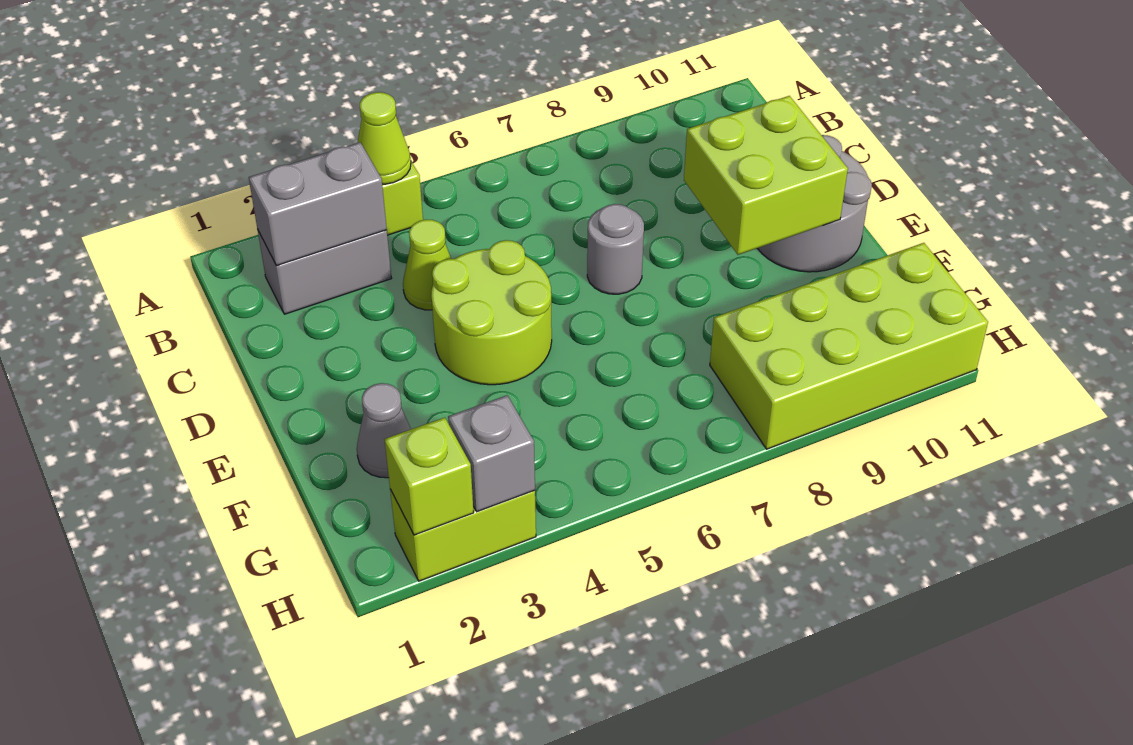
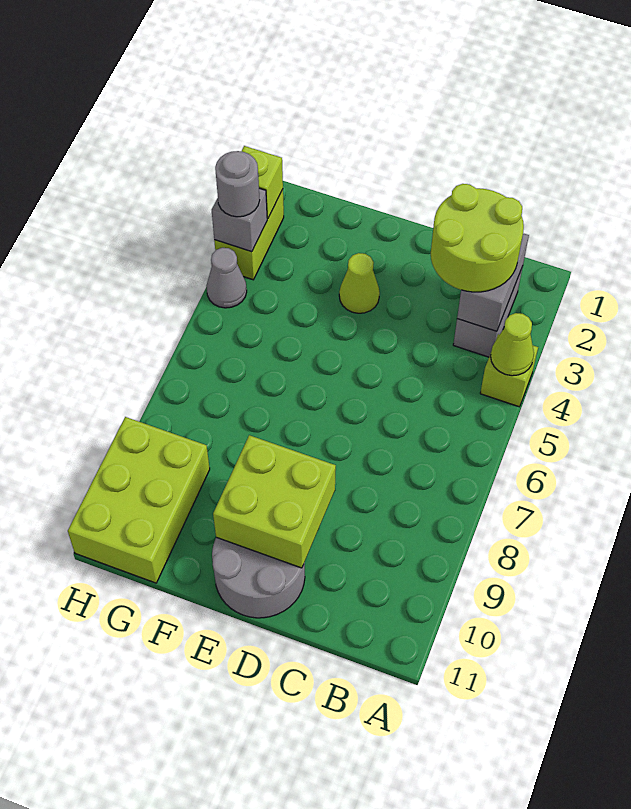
lime 1x1 cone [403,219,451,310] -> lime 1x1 cone moved to [339,253,380,313]
lime 2x2 round brick [431,240,552,385] -> lime 2x2 round brick moved to [431,184,524,292]
grey 1x1 round brick [587,204,644,294] -> grey 1x1 round brick moved to [215,151,260,217]
grey 1x1 cone [357,383,411,478] -> grey 1x1 cone moved to [206,248,247,308]
lime 2x4 brick [710,243,988,449] -> lime 2x3 brick [68,417,210,583]

